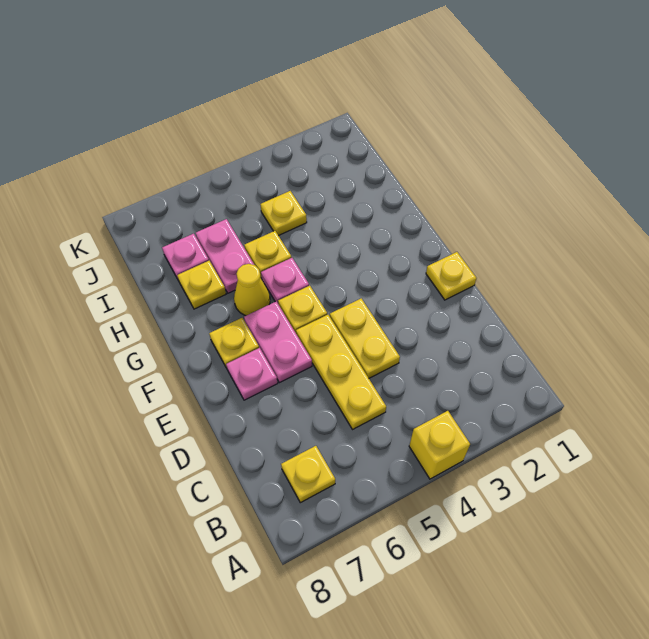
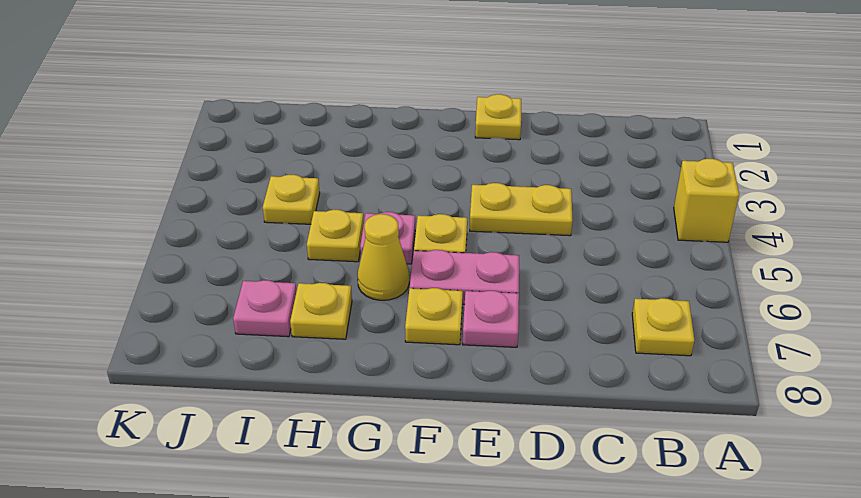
yellow 1x3 plate [296,315,386,429] -> none
pink 1x2 plate [196,219,254,293] -> none

